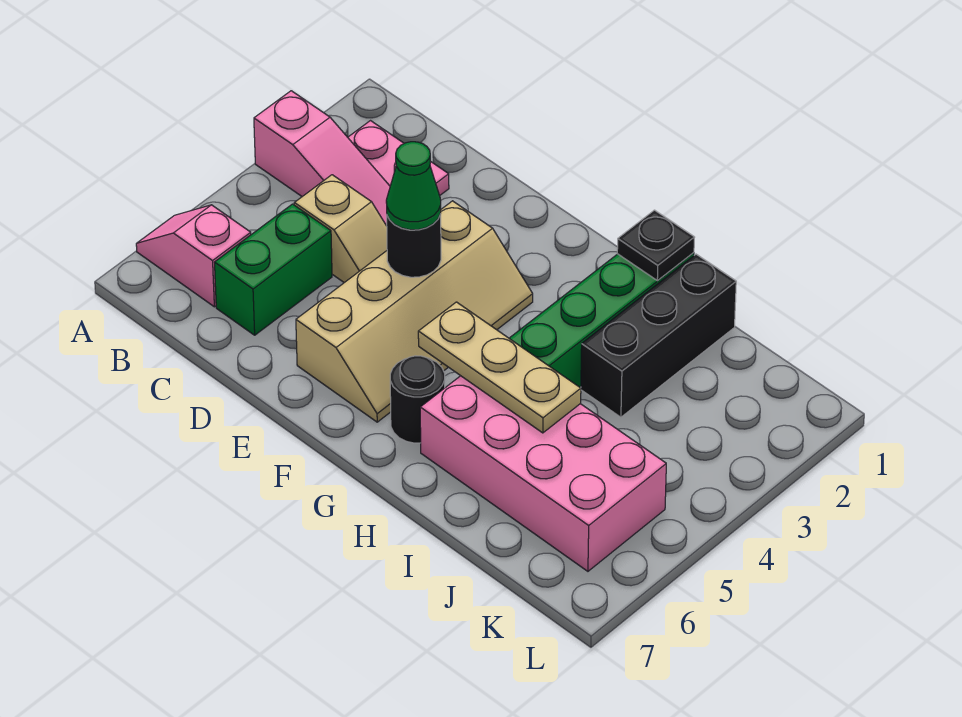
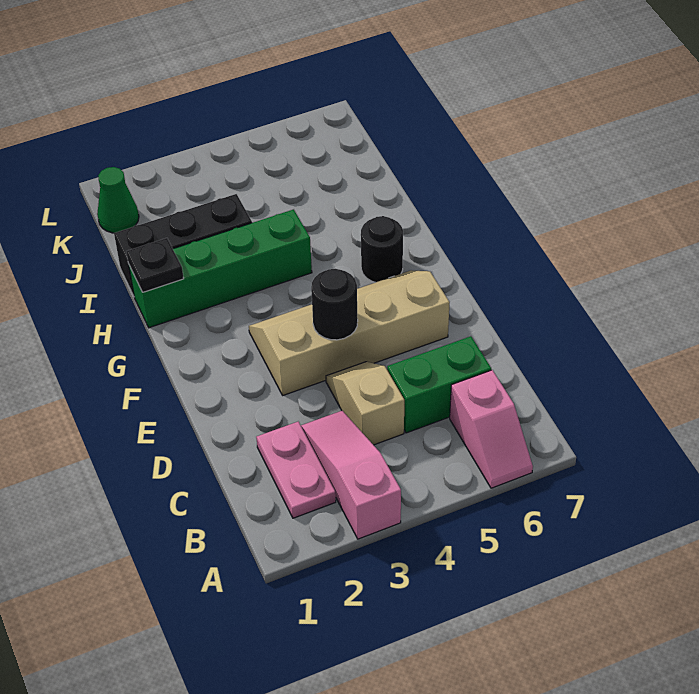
green 1x1 cone [386,142,441,230] -> green 1x1 cone moved to [97,167,139,233]
tan 1x3 plate [418,302,581,433] -> none
pink 2x4 brick [420,376,666,571] -> none

